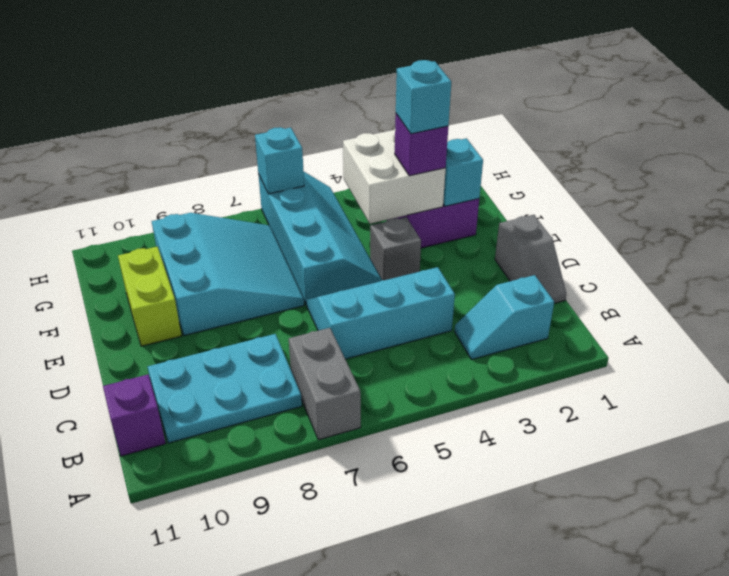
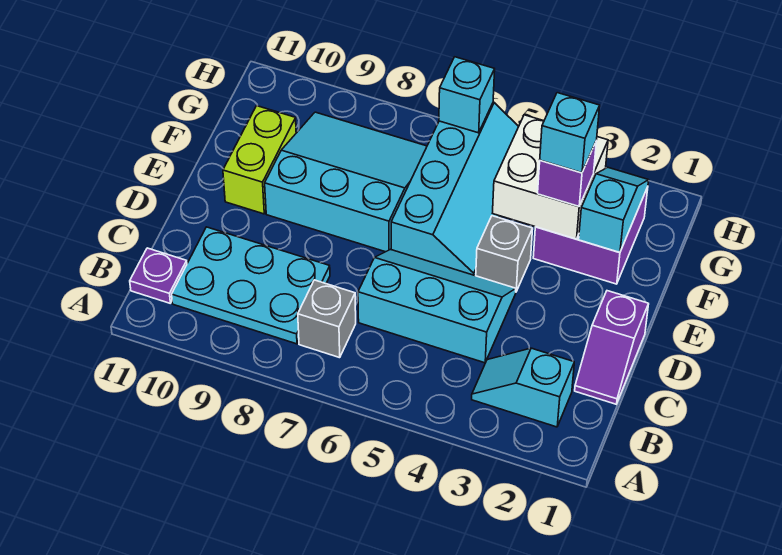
grey 1x2 brick [289,328,361,440] -> grey 1x1 brick [298,280,356,358]
purple 1x1 brick [103,374,166,456] -> purple 1x1 plate [130,248,187,303]
grey 1x2 slope [495,215,566,303] -> purple 1x2 slope [575,291,648,404]
cyan 3x3 slope [152,213,304,335] -> cyan 3x3 slope turned to [265,112,427,252]

